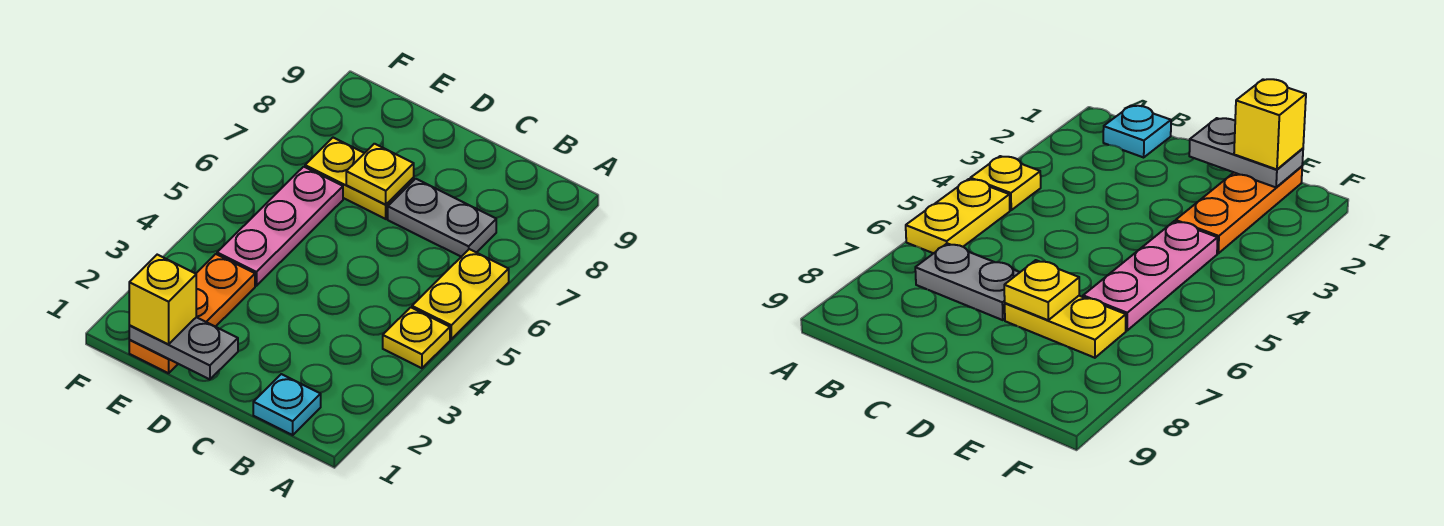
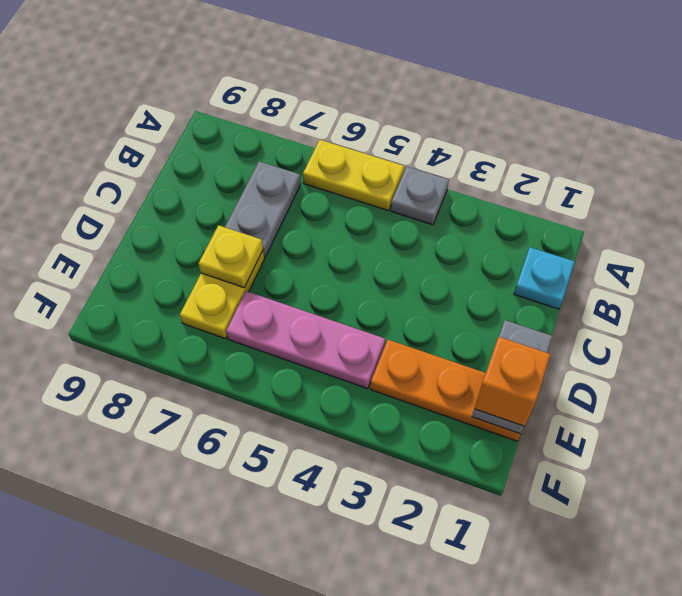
yellow 1x1 plate [383,307,450,368] -> grey 1x1 plate [391,167,449,225]
yellow 1x1 brick [129,255,196,344] -> orange 1x1 brick [474,337,551,426]

